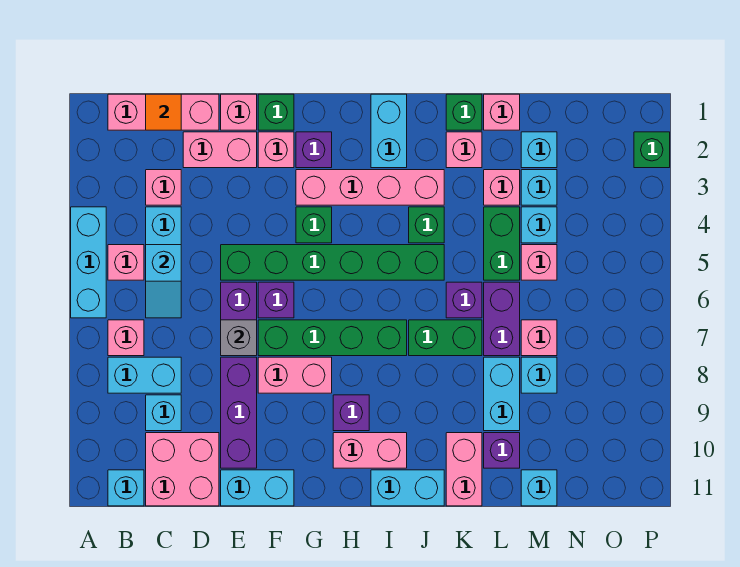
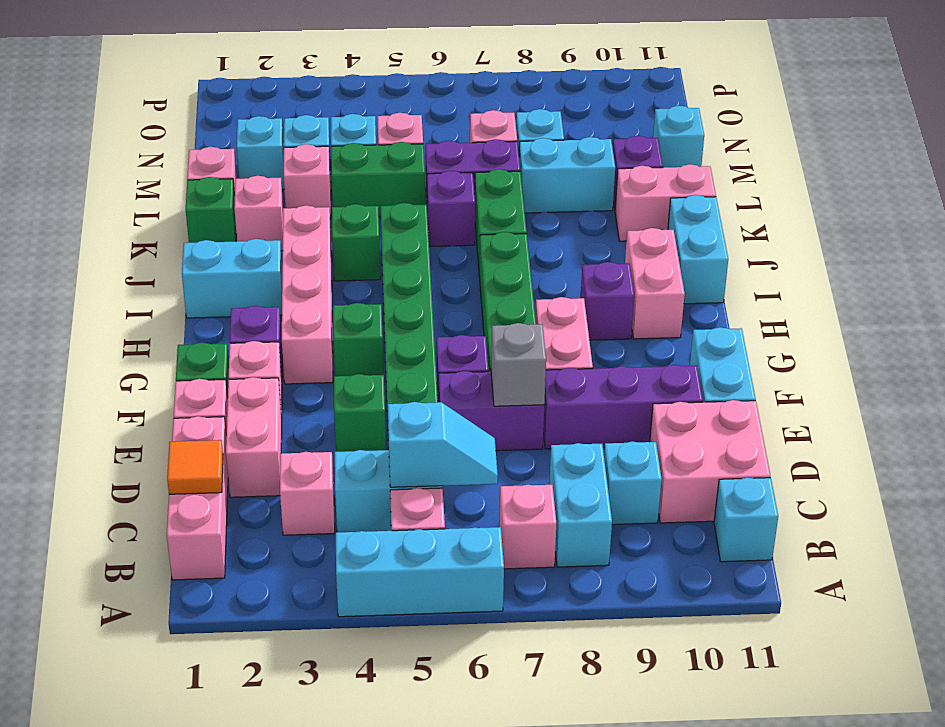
green 1x1 brick [634,132,670,168] -> green 1x1 brick moved to [334,374,386,452]

